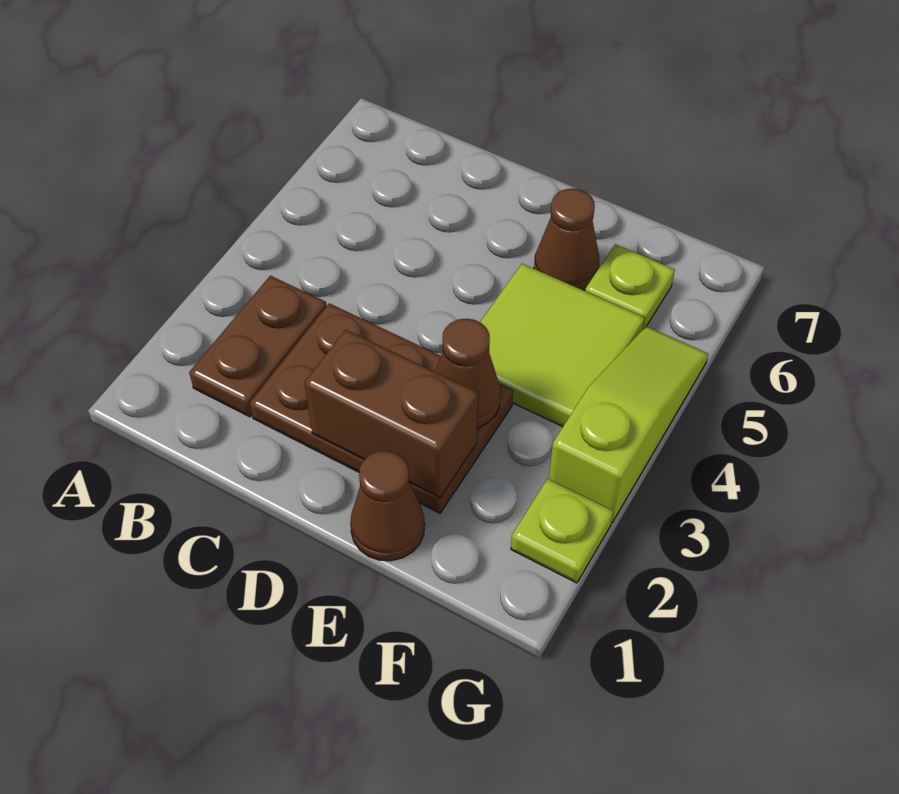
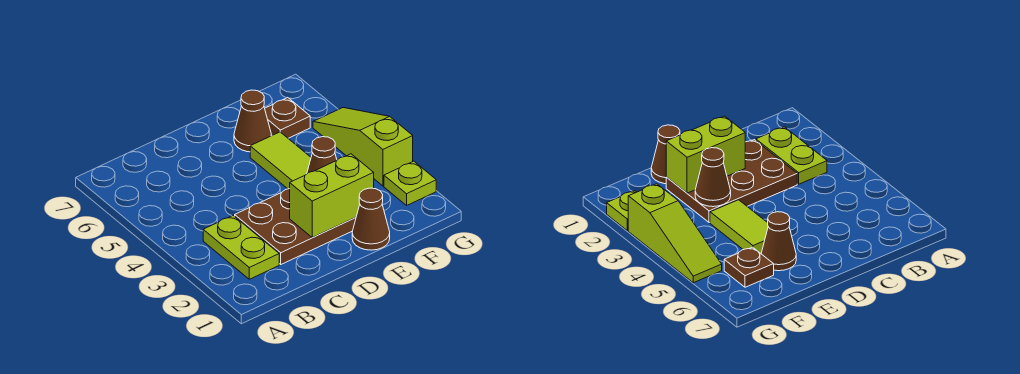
brown 1x2 plate [189,276,327,417] -> lime 1x2 plate [203,216,279,279]
brown 1x2 brick [304,330,478,498] -> lime 1x2 brick [290,154,374,238]
lime 2x2 tile [480,264,645,427] -> lime 1x2 tile [250,132,311,189]
lime 1x1 plate [585,244,675,330] -> brown 1x1 plate [265,98,310,138]

